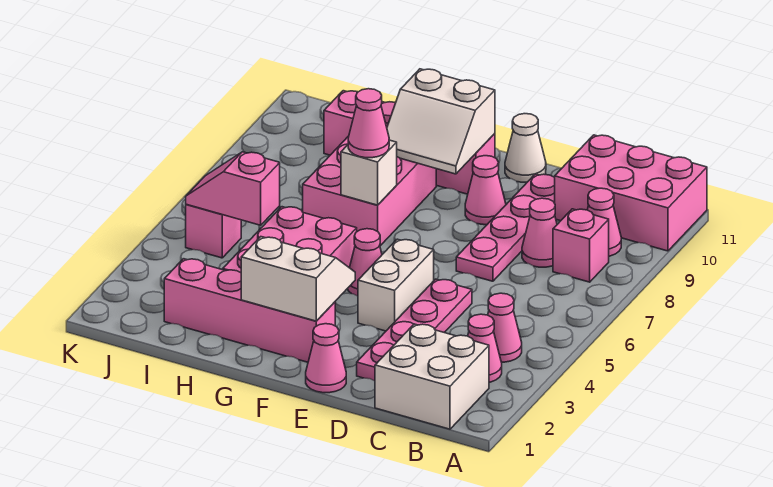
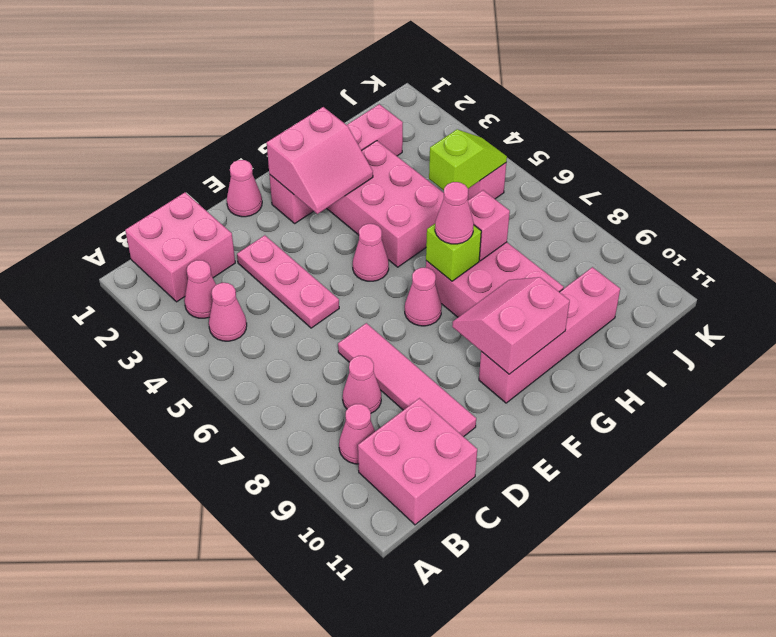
pink 2x3 brick [555,135,707,251] -> pink 2x2 brick [358,398,477,525]
white 2x2 brick [375,324,489,429] -> pink 2x2 brick [125,193,235,302]
pink 1x1 brick [553,209,609,282] -> pink 1x1 brick moved to [468,190,510,261]
pink 1x4 plate [357,279,472,381] -> pink 1x3 plate [237,235,339,328]
pink 1x4 plate [456,174,555,281] -> pink 1x4 tile [338,323,476,437]
white 1x2 brick [358,239,434,331] -> none
pink 1x1 cone [465,156,506,225] -> pink 1x1 cone moved to [405,268,442,326]
white 1x1 cone [505,114,546,182] -> none
white 2x2 slope [241,237,355,321] -> pink 2x2 slope [267,107,373,214]
white 2x2 slope [387,69,495,174] -> pink 2x2 slope [452,277,570,374]
white 1x1 brick [341,140,397,205] -> lime 1x1 brick [426,224,481,281]
pink 1x2 slope [186,152,280,225] -> lime 1x2 slope [429,130,507,190]

